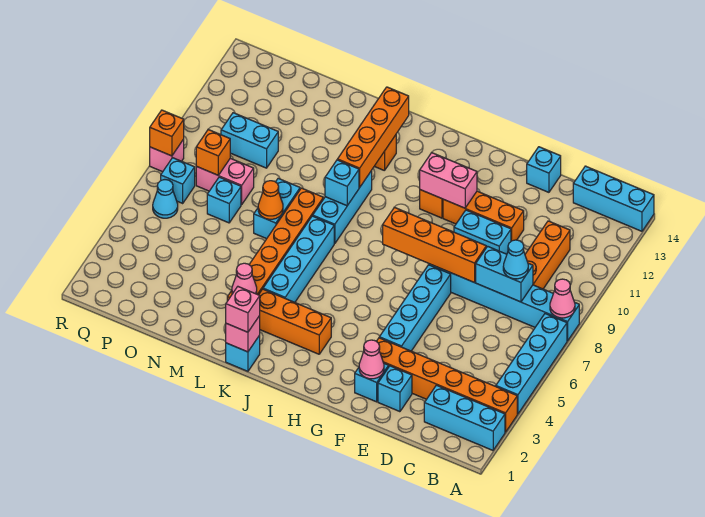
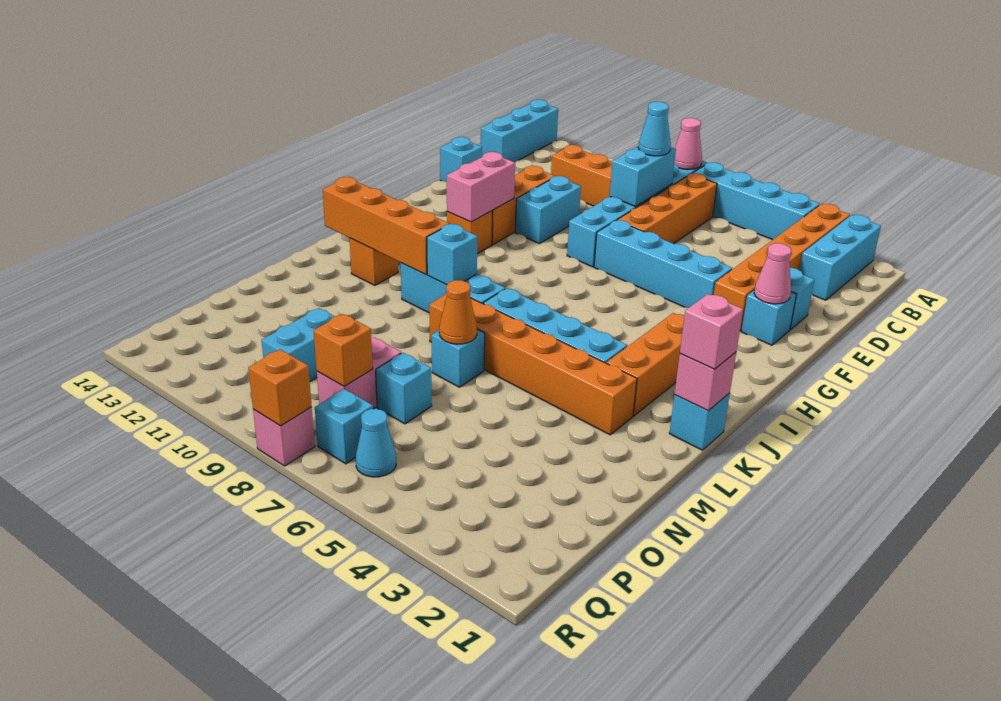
orange 1x4 brick [383,207,486,282] -> orange 1x4 brick moved to [618,173,717,244]
pink 1x1 cone [232,263,257,294] -> none
cyan 1x2 brick [254,178,300,239] -> cyan 1x1 brick [432,330,485,387]

